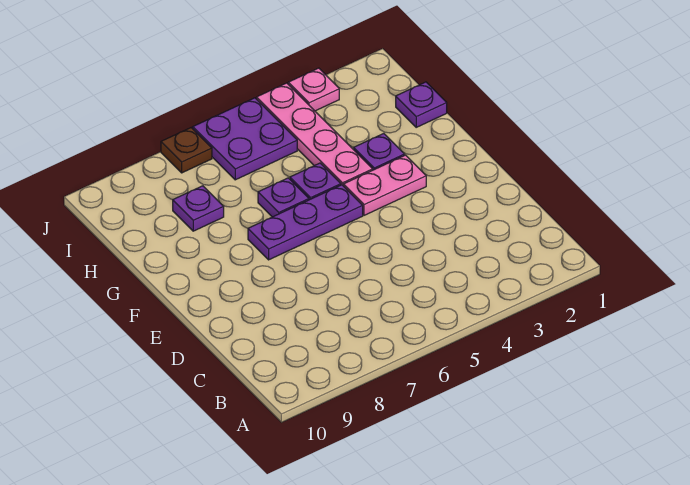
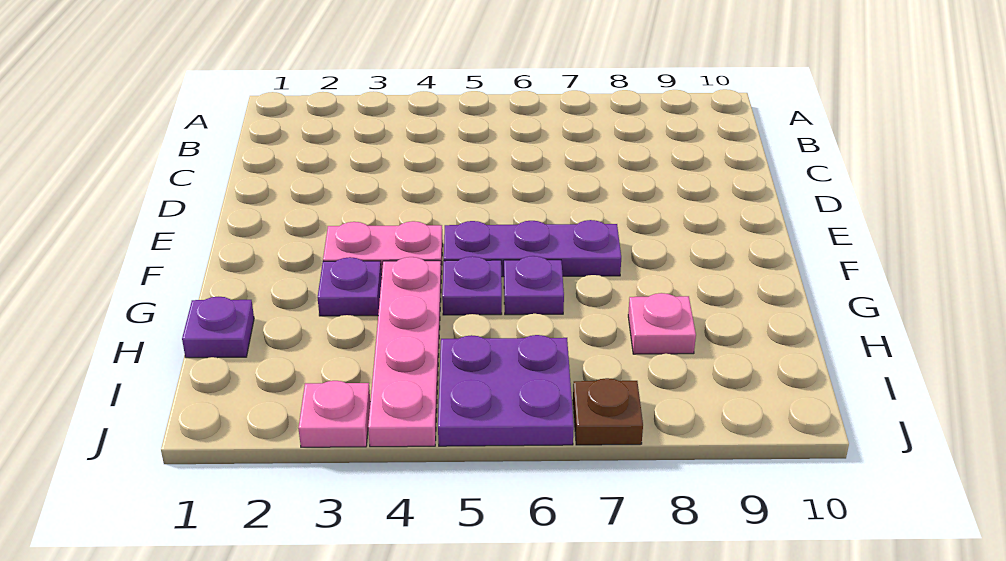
purple 1x1 plate [173,186,224,231] -> pink 1x1 plate [628,293,696,354]

